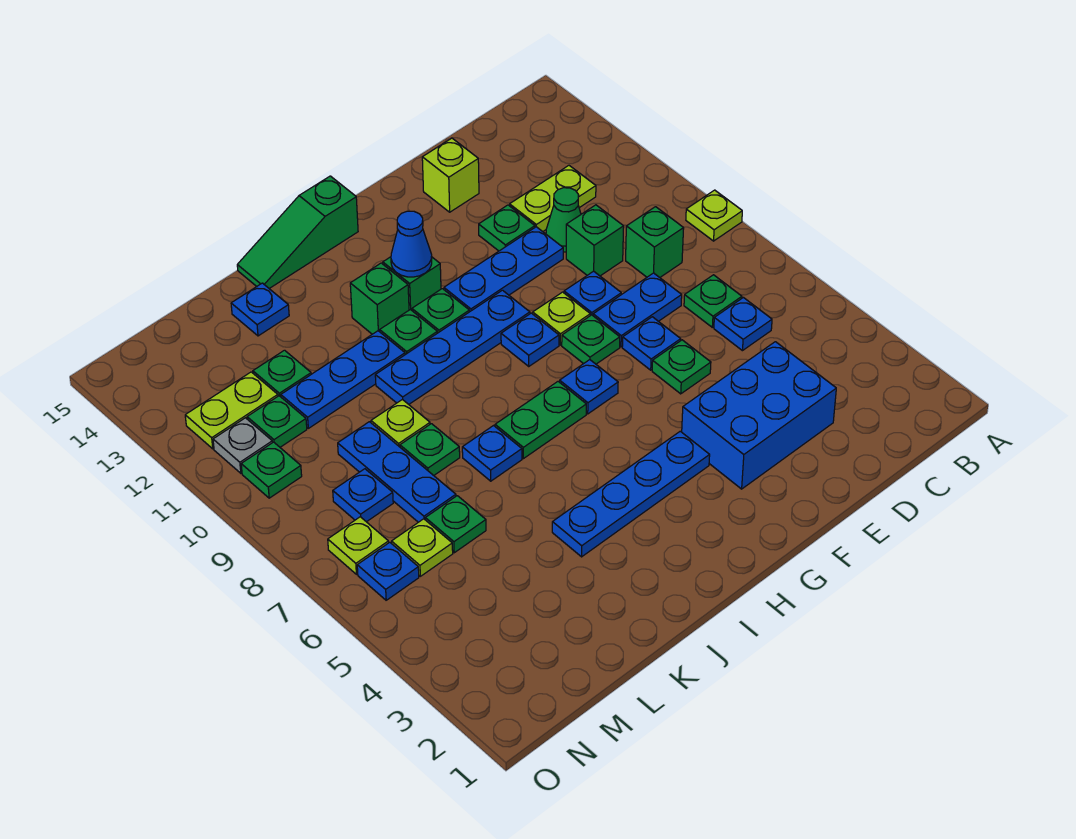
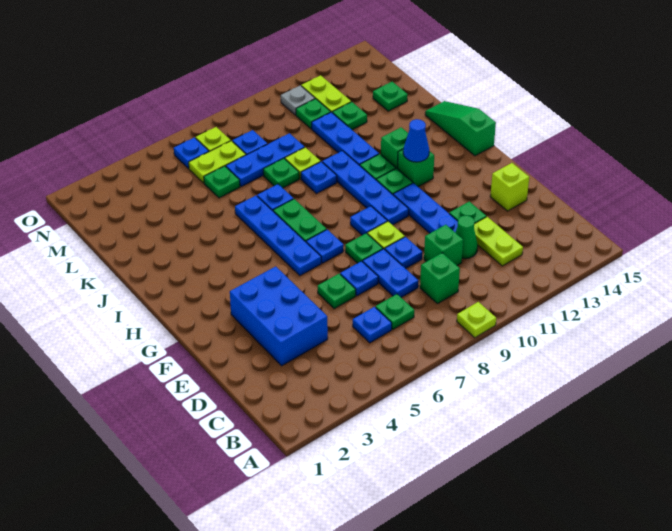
blue 1x4 plate [552,431,710,557] -> blue 1x4 plate moved to [235,196,321,276]
blue 1x1 plate [231,283,289,336] -> blue 1x1 plate moved to [301,162,337,194]
lime 1x1 plate [392,519,453,576] -> lime 1x2 plate [189,141,246,183]
green 1x1 plate [241,442,302,498] -> green 1x1 plate moved to [373,82,408,111]

